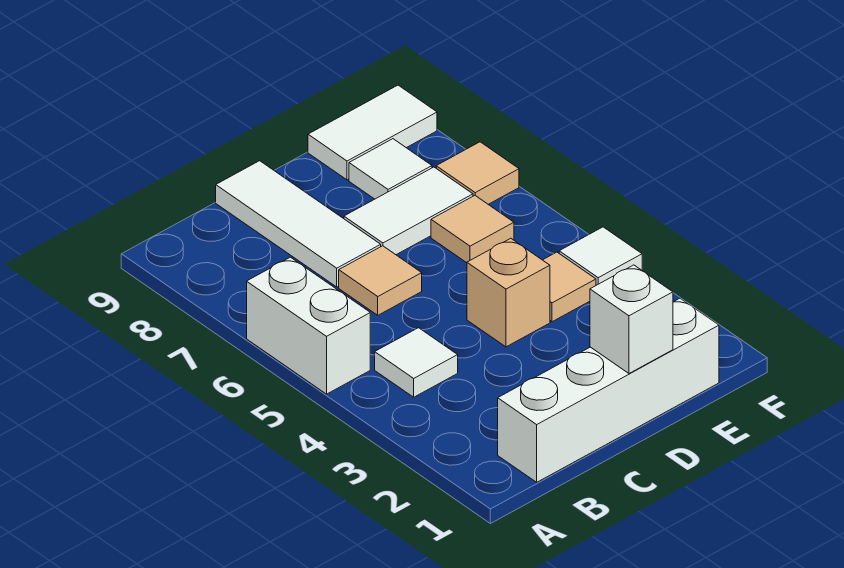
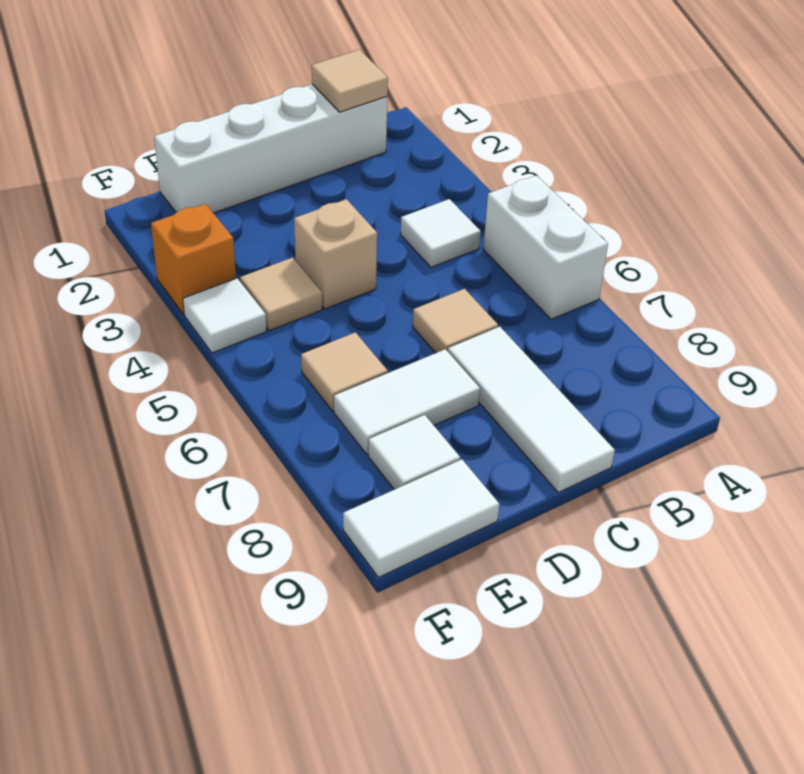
white 1x1 brick [590,265,673,373] -> none
none -> orange 1x1 brick [151,204,236,314]
tan 1x1 tile [436,142,519,204] -> tan 1x1 tile moved to [312,50,388,112]

